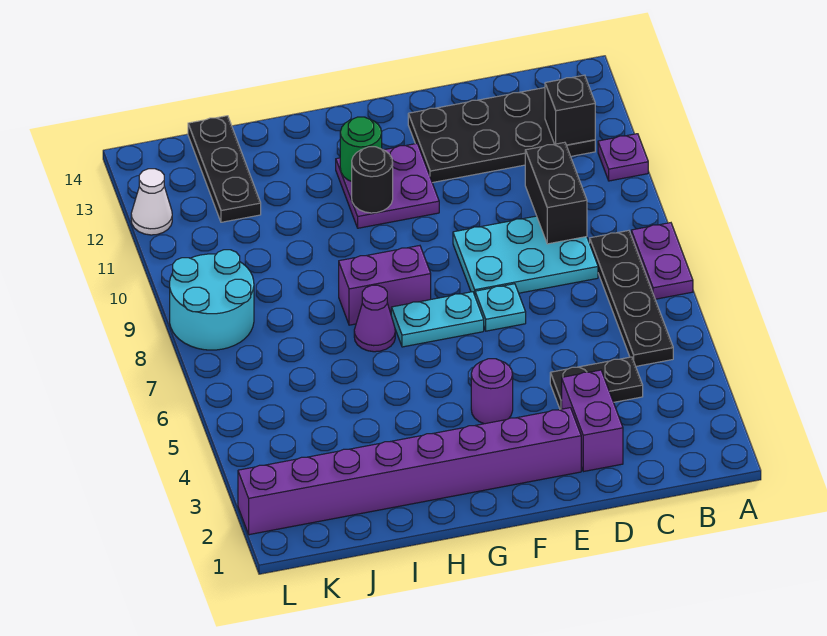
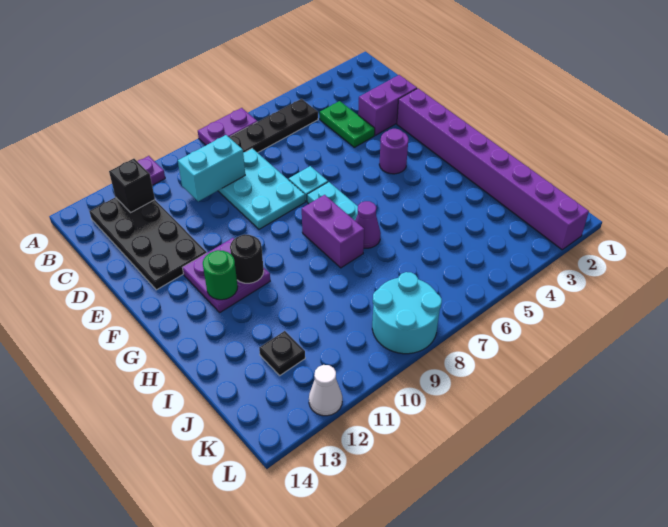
black 1x2 plate [550,357,643,409] -> green 1x2 plate [320,101,375,147]
black 1x2 brick [525,142,587,244] -> cyan 1x2 brick [178,135,245,201]
black 1x3 plate [188,116,261,222] -> black 1x1 plate [259,331,305,375]

